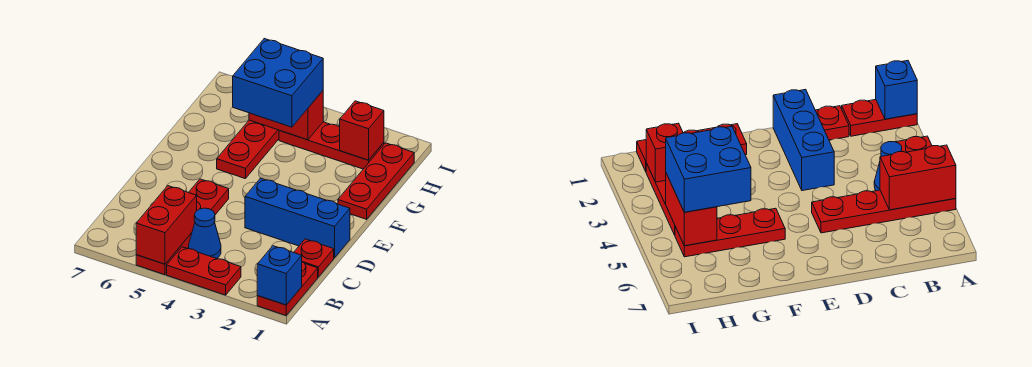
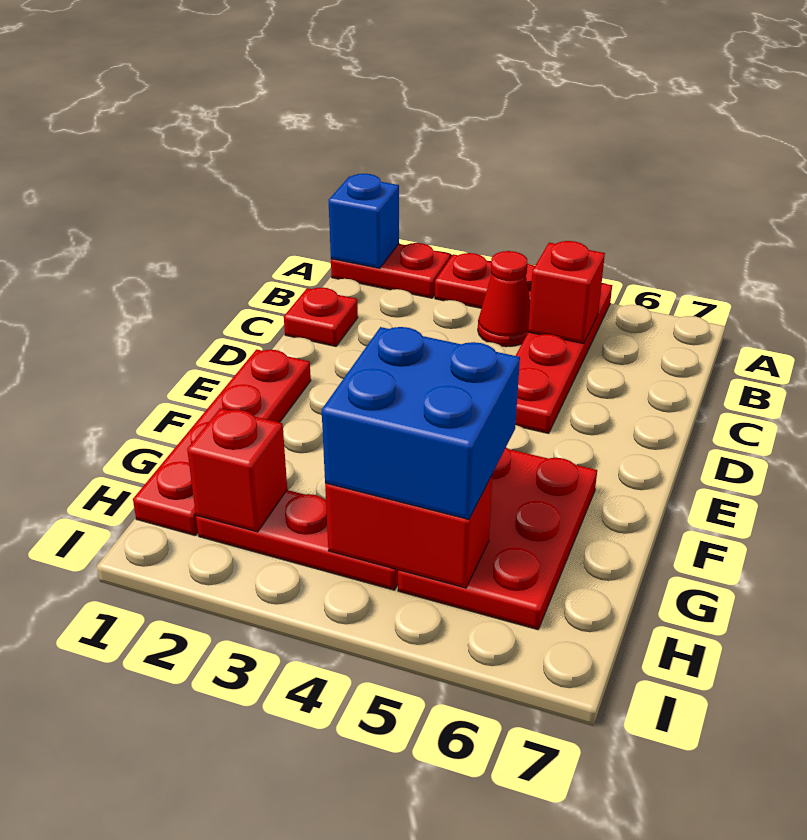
red 1x2 plate [257,262,318,315] -> red 1x2 plate turned to [331,243,450,298]
red 1x2 brick [136,186,197,264] -> red 1x1 brick [528,241,605,344]
blue 1x1 cone [189,208,221,258] -> red 1x1 cone [478,251,530,347]
blue 1x3 brick [245,178,350,258] -> none
red 1x3 plate [338,143,414,219] -> red 1x4 plate [133,349,311,536]
red 1x3 plate [217,120,279,179] -> red 2x3 plate [398,447,597,630]

